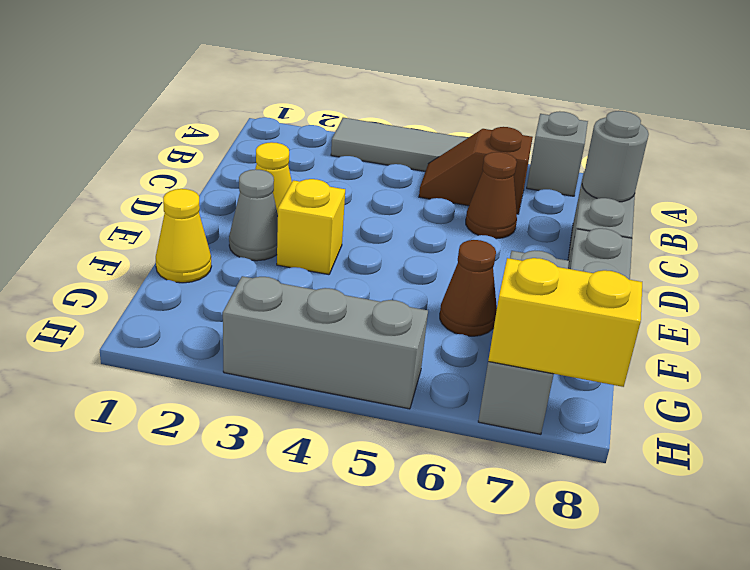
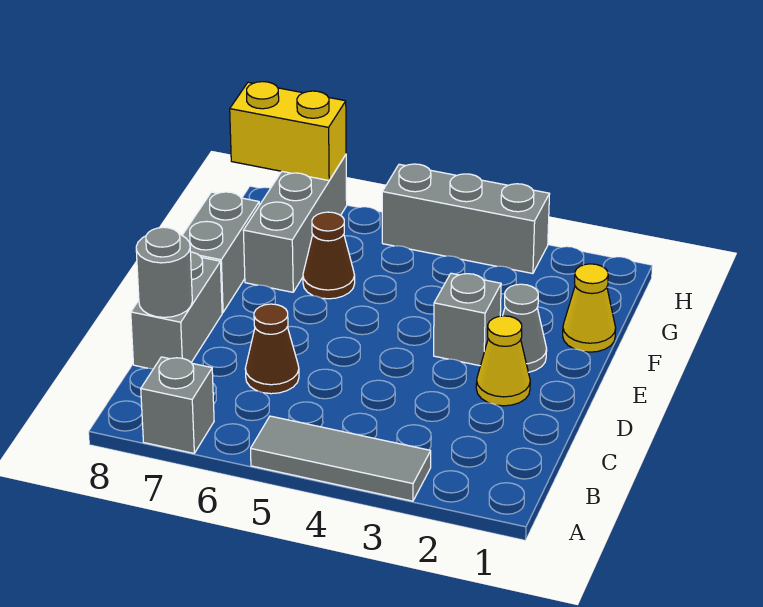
brown 1x2 slope [419,127,533,214] -> none
yellow 1x1 brick [277,179,345,275] -> grey 1x1 brick [434,273,501,366]

